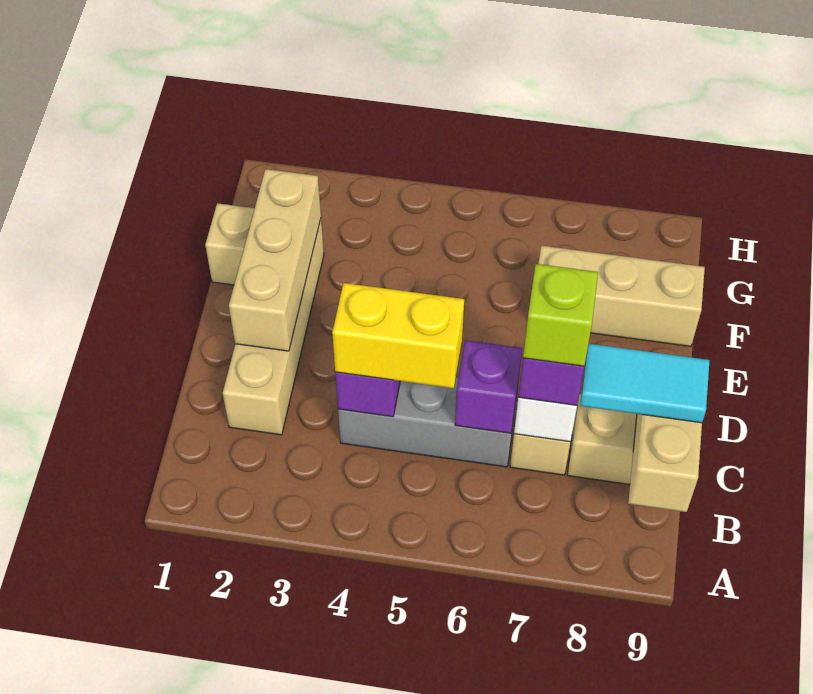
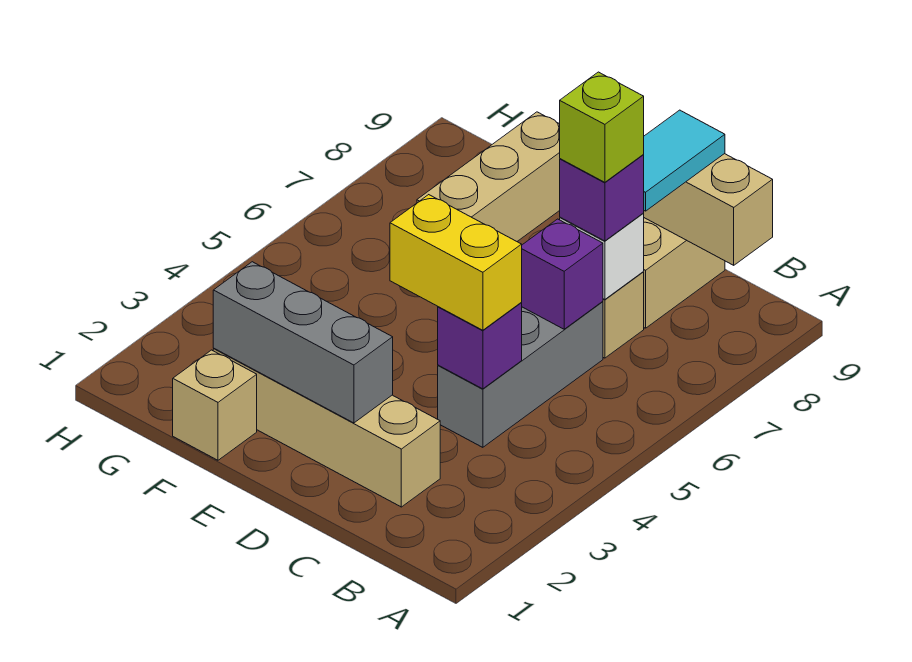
yellow 1x2 brick [332,283,464,388] -> yellow 1x2 brick turned to [390,195,522,330]
tan 1x3 brick [229,169,321,351] -> grey 1x3 brick [213,262,393,423]

